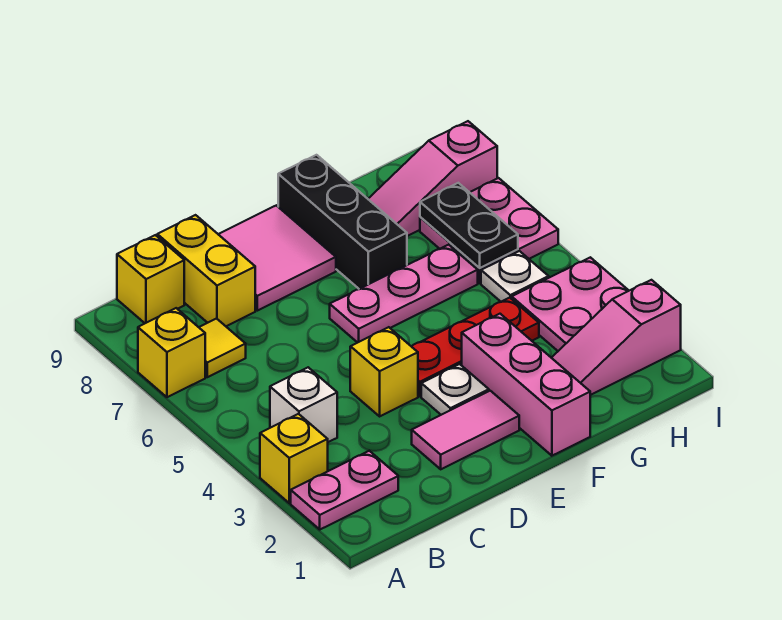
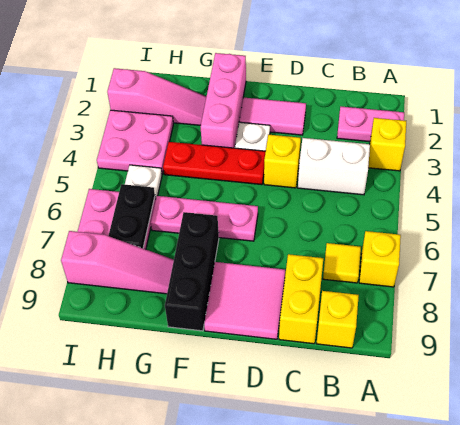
white 1x1 brick [270,367,337,442] -> white 1x2 brick [298,138,370,195]

